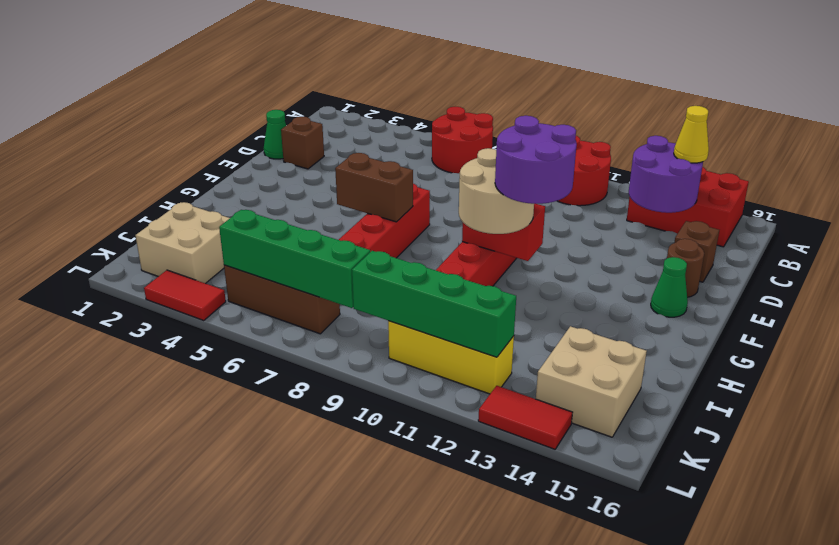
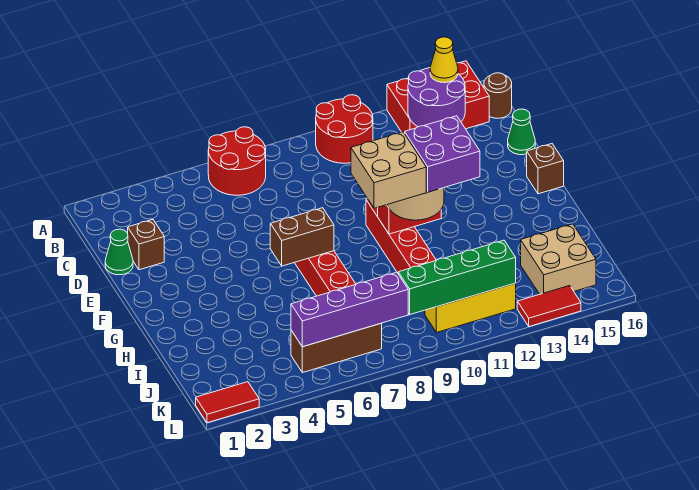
brown 1x1 brick [674,221,719,282] -> brown 1x1 brick moved to [527,144,564,194]
brown 1x1 round brick [667,239,704,297] -> brown 1x1 round brick moved to [484,73,512,118]
green 1x1 cone [651,257,688,317] -> green 1x1 cone moved to [508,109,535,155]
purple 2x2 round brick [495,116,577,204] -> purple 2x2 brick [405,116,480,192]
tan 2x2 brick [135,202,230,284] -> tan 2x2 brick moved to [351,132,426,208]
green 1x4 brick [219,210,370,308] -> purple 1x4 brick [291,272,408,347]
red 1x2 tile [144,270,226,321] -> red 1x2 tile moved to [196,382,259,423]

